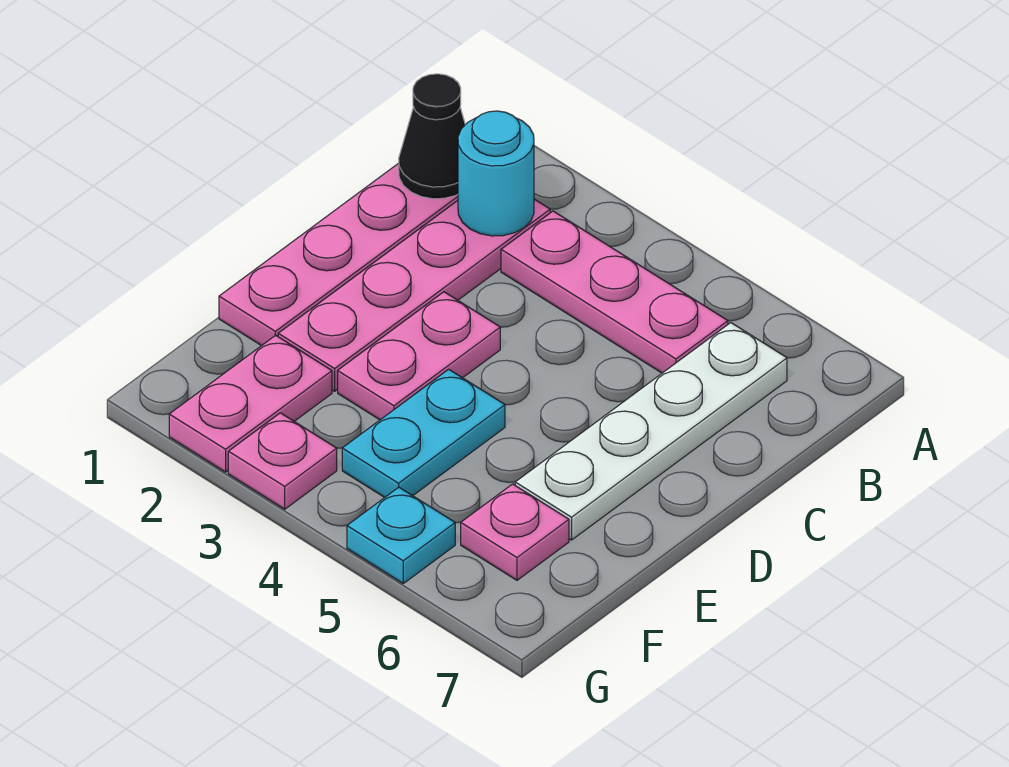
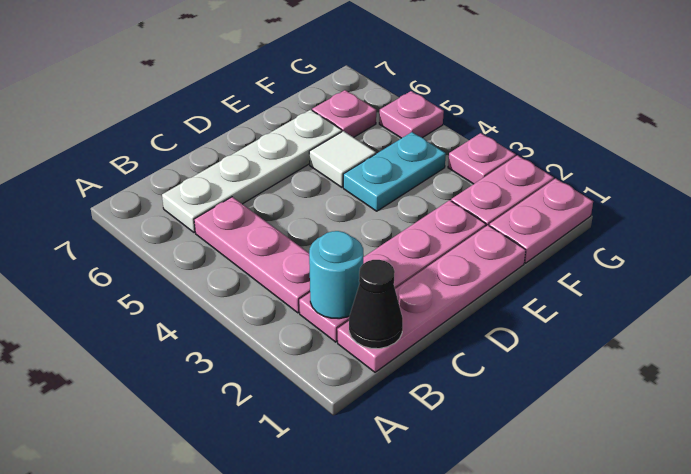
pink 1x2 plate [338,292,500,420] -> pink 1x2 plate moved to [489,178,593,263]
none -> white 1x1 tile [309,131,376,187]
cyan 1x1 plate [347,487,455,583] -> pink 1x1 plate [379,91,444,138]

